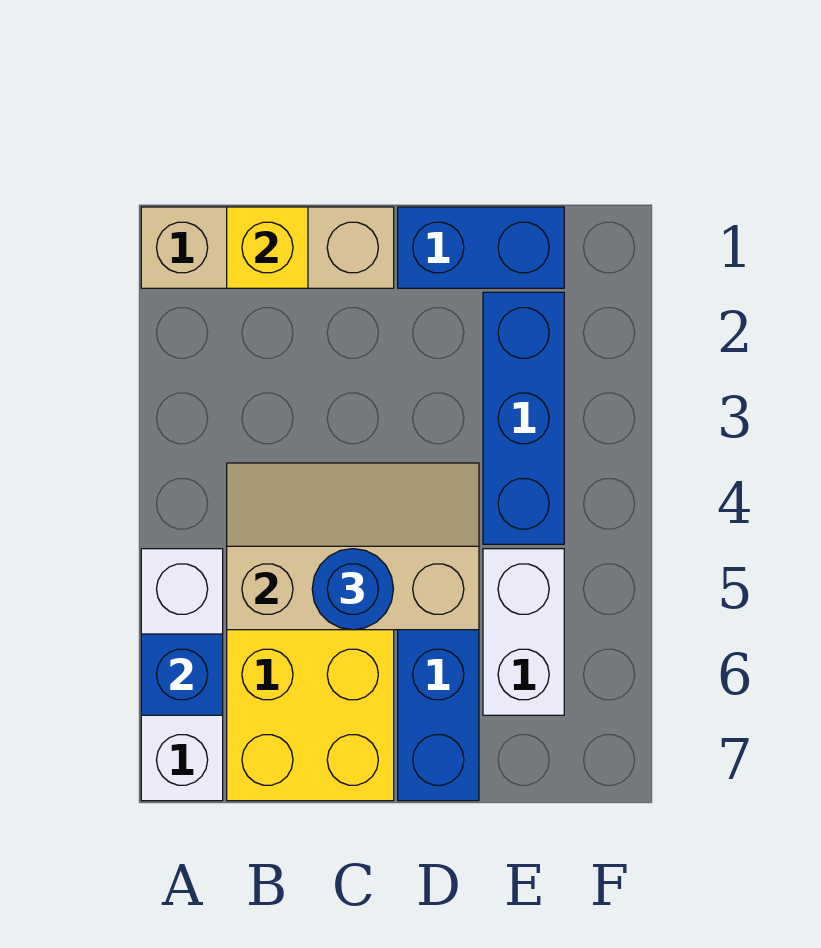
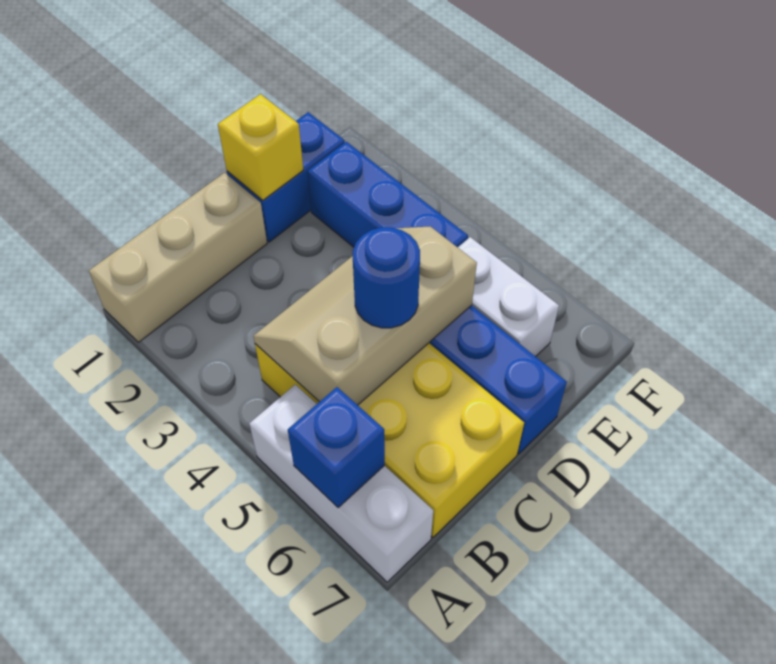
yellow 1x1 brick [227,207,308,288] -> yellow 1x1 brick moved to [218,94,303,200]

